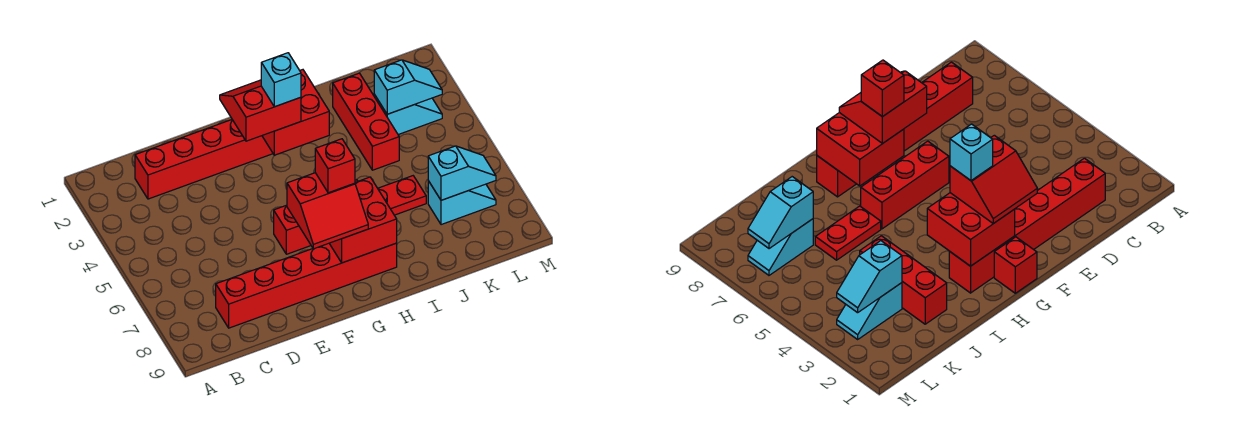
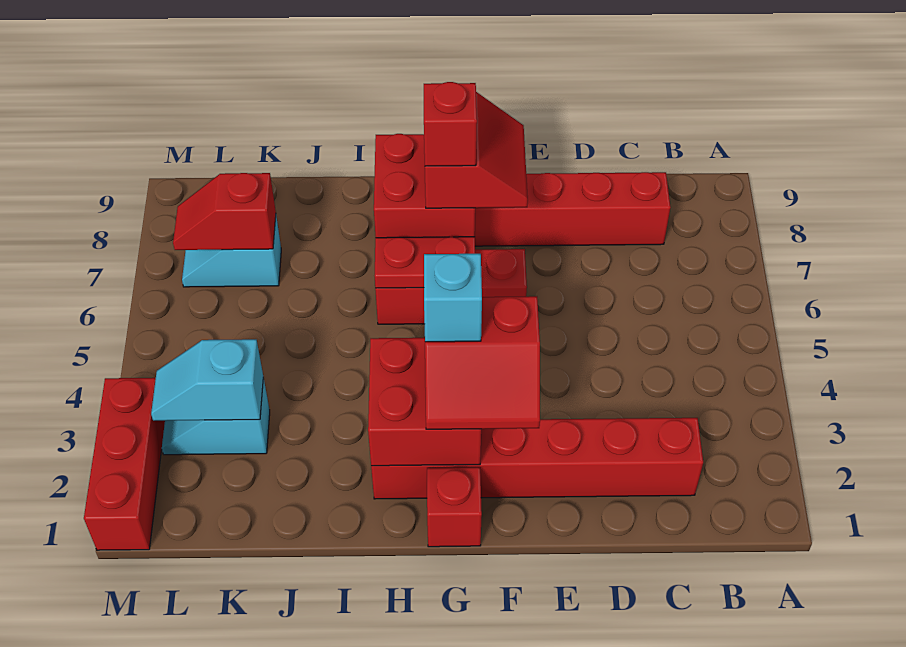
red 2x2 slope [287,173,368,249] -> red 2x2 slope turned to [425,92,528,208]
red 1x2 plate [378,176,426,215] -> red 1x2 plate moved to [374,237,475,288]
red 1x3 brick [333,73,399,170] -> red 1x3 brick moved to [84,378,165,550]
cyan 1x2 slope [428,146,496,200] -> red 1x2 slope [173,173,276,250]

